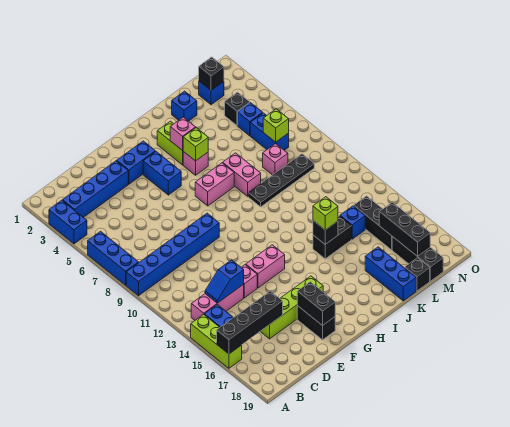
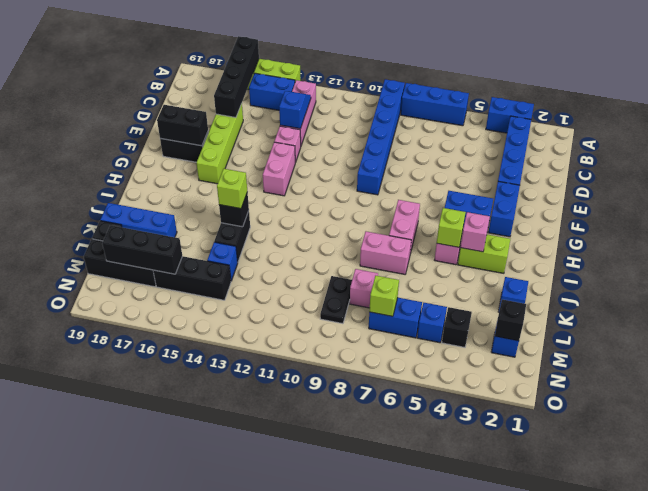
black 1x4 plate [248,154,314,207] -> black 1x2 plate [320,276,352,324]

